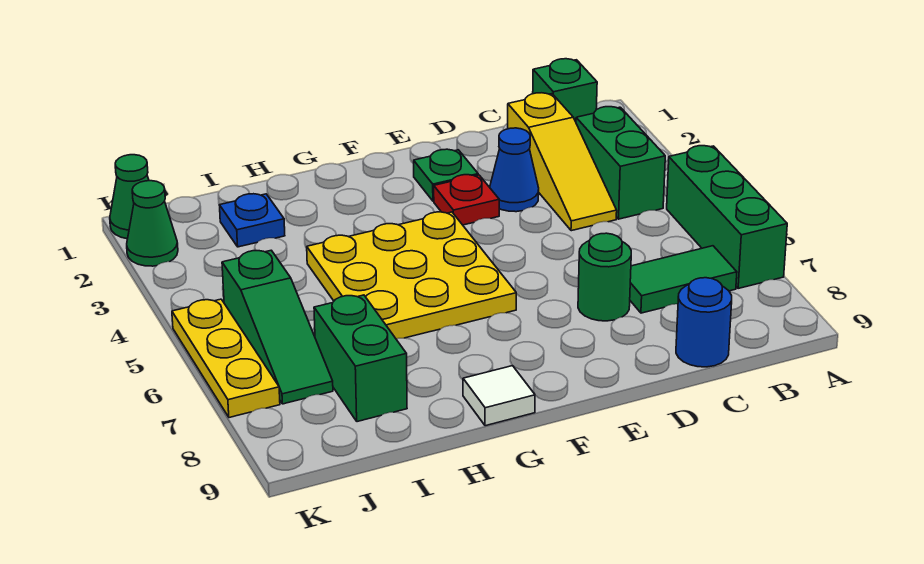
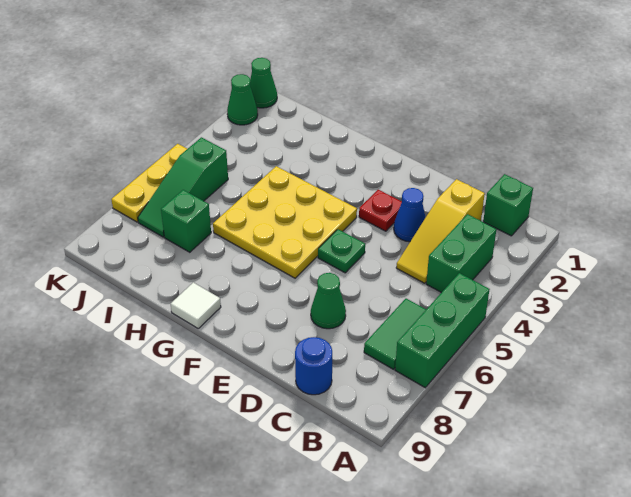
green 1x2 tile [630,246,737,313] -> green 1x2 tile turned to [364,299,426,369]
green 1x1 round brick [578,233,631,321] -> green 1x1 cone [311,273,346,329]
green 1x1 plate [414,149,478,201] -> green 1x1 plate moved to [318,229,365,273]
blue 1x1 plate [219,194,285,247] -> none
green 1x2 brick [314,295,407,422] -> green 1x1 brick [161,190,211,252]

